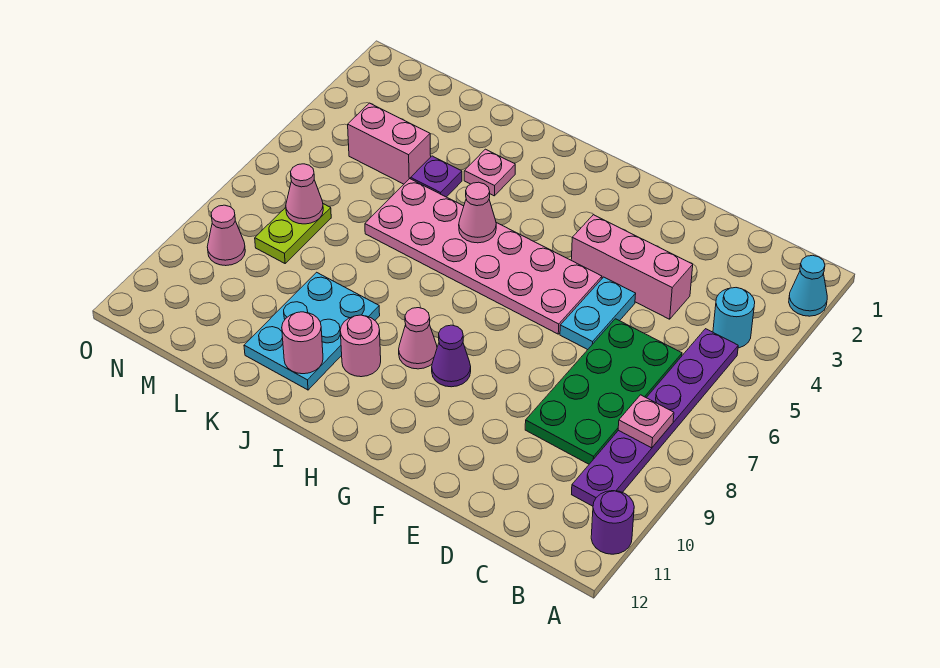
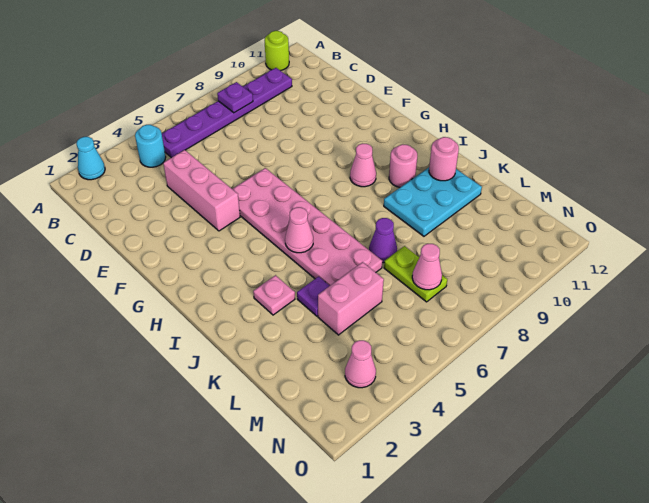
purple 1x1 round brick [591,491,634,554] -> lime 1x1 round brick [264,31,289,71]
pink 1x1 plate [618,395,674,448] -> purple 1x1 plate [217,82,253,113]
green 2x4 plate [525,319,682,464] -> none
cyan 1x2 plate [560,277,636,350] -> none
purple 1x1 cone [432,325,471,387] -> purple 1x1 cone moved to [369,218,397,263]
pink 1x2 brick [348,103,431,184] -> pink 1x2 brick turned to [318,262,384,335]
lime 1x2 plate [255,204,331,263] -> lime 1x2 plate turned to [384,246,447,302]
pink 1x1 cone [207,205,245,266] -> pink 1x1 cone moved to [345,340,376,388]

